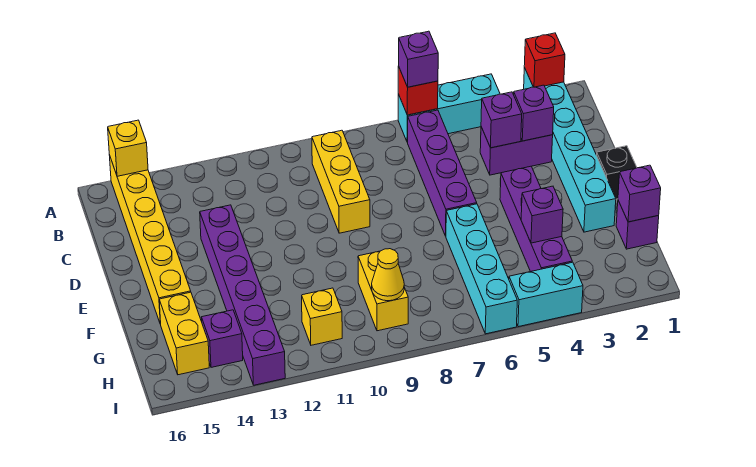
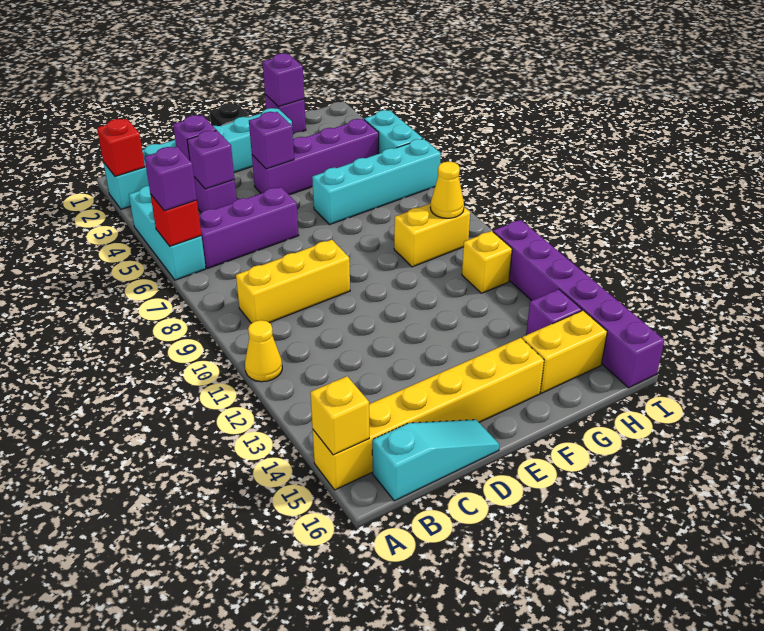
none -> yellow 1x1 cone [245,320,282,382]
purple 1x4 brick [408,110,477,236] -> purple 1x3 brick [199,187,299,269]
none -> cyan 1x3 slope [372,420,499,501]
purple 1x6 brick [200,205,285,385] -> purple 1x6 brick turned to [493,220,664,388]
purple 1x1 brick [521,186,563,243] -> purple 1x1 brick moved to [249,112,294,169]

